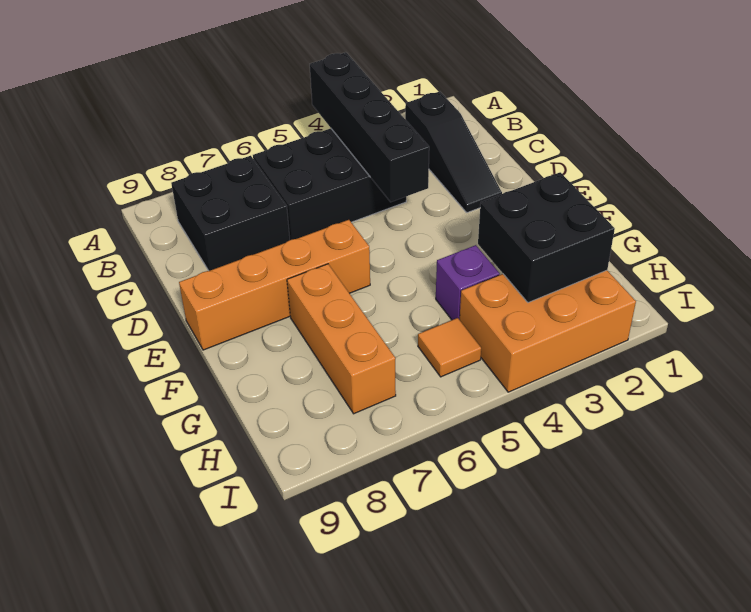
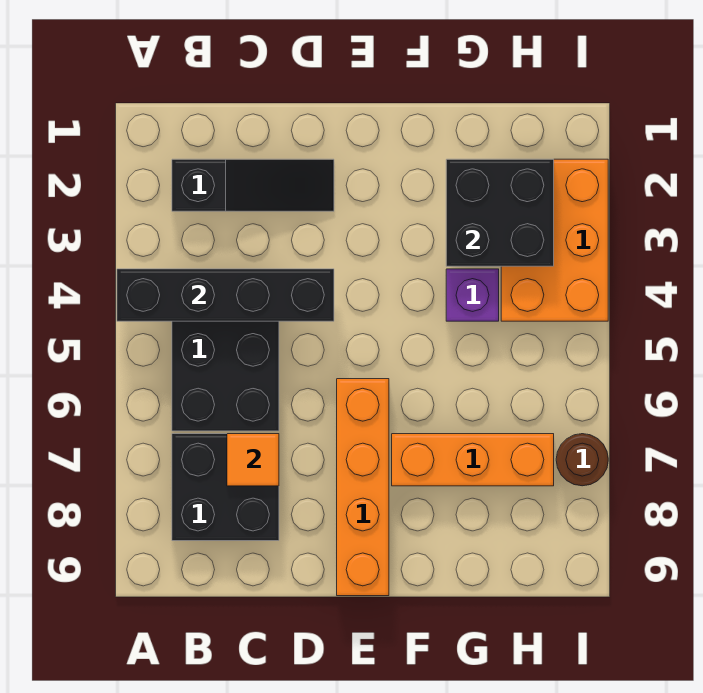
orange 1x1 tile [418,318,481,377] -> orange 1x1 tile moved to [227,434,279,486]
none -> brown 1x1 round brick [556,434,608,486]

